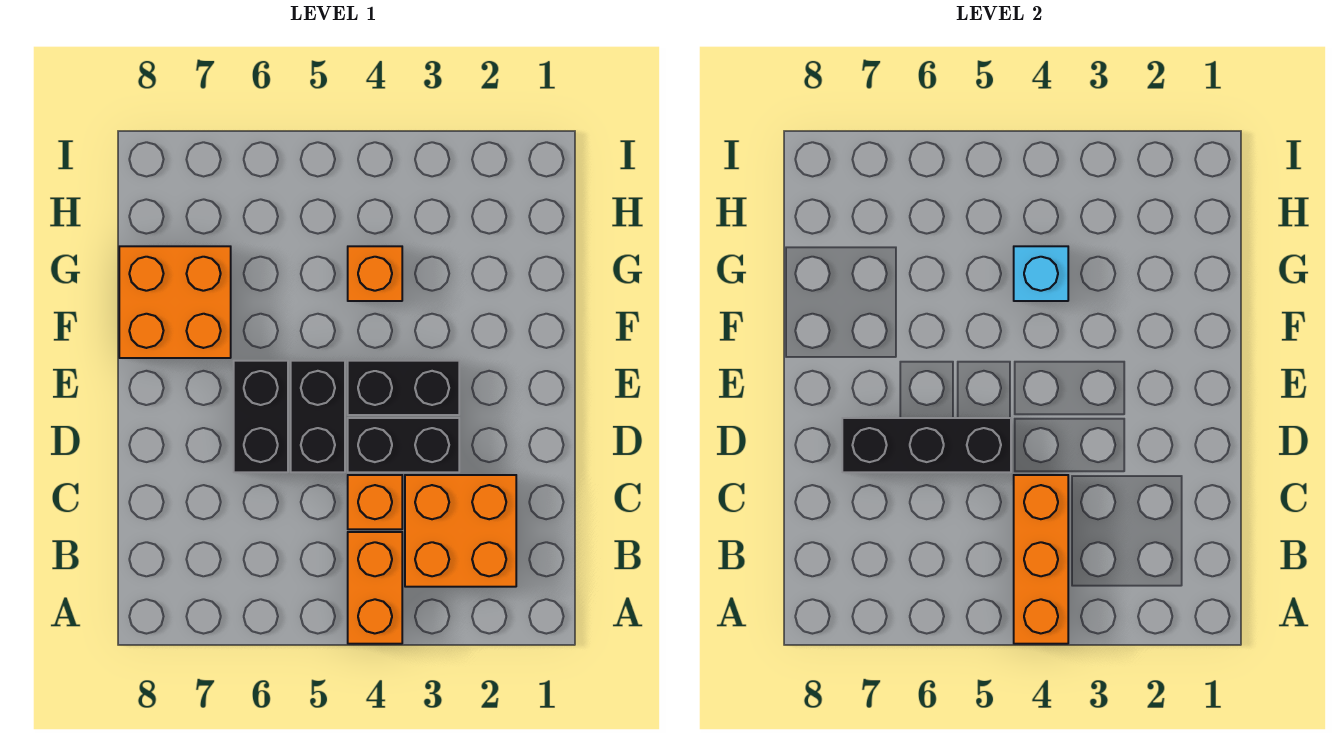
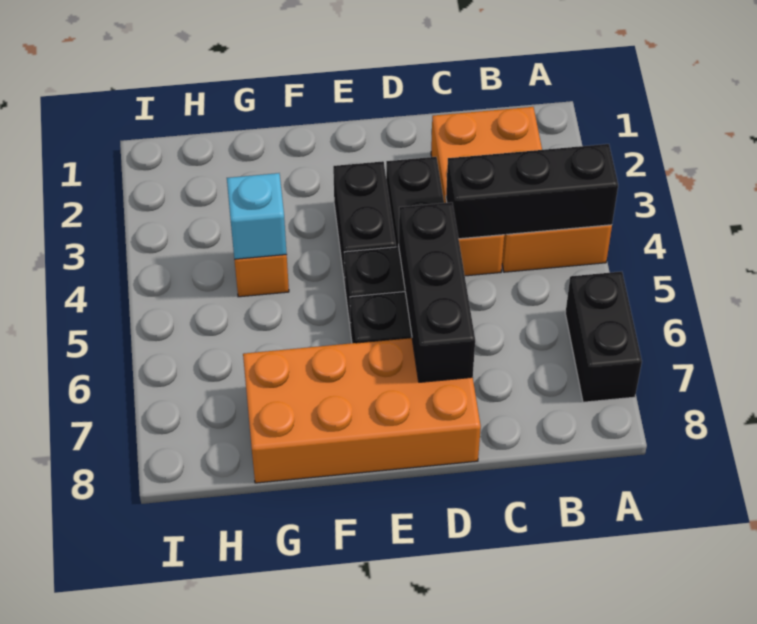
orange 1x3 brick [1014,475,1068,644] -> black 1x3 brick [446,144,618,239]
none -> black 1x2 brick [565,272,642,402]
orange 2x2 brick [119,246,231,358] -> orange 2x4 brick [243,338,481,483]

